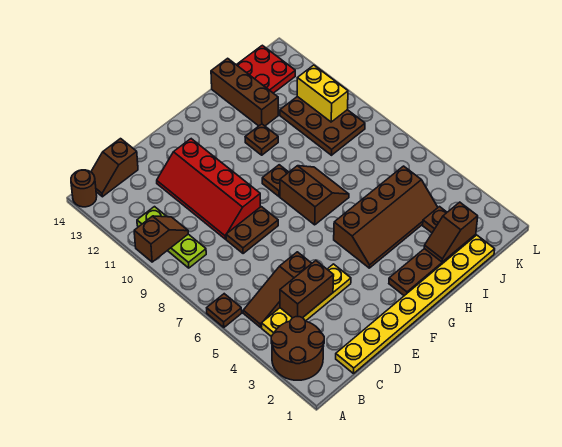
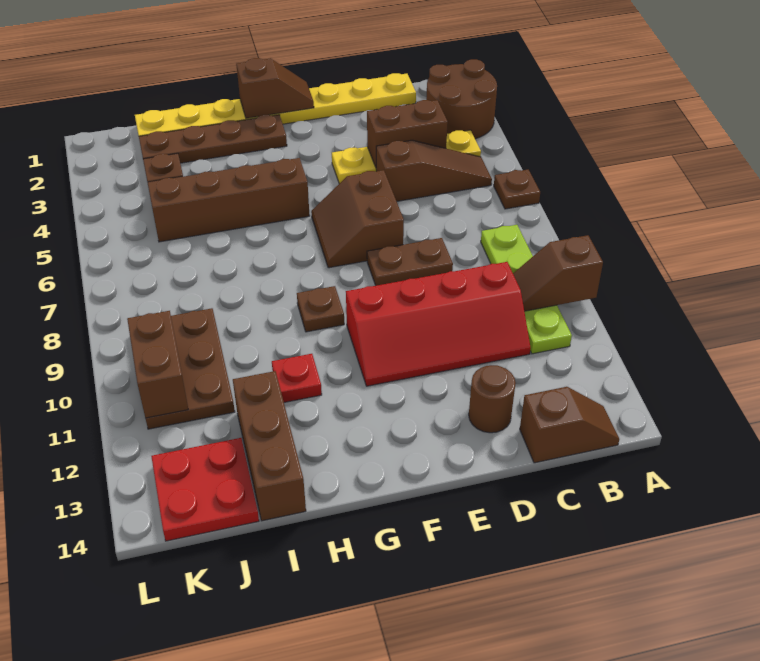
brown 1x1 round brick [71,170,97,207] -> brown 1x1 round brick moved to [469,365,516,433]
lime 1x3 plate [137,207,206,268] -> lime 1x4 plate [481,225,572,354]
red 2x4 slope [157,139,260,239] -> red 2x4 slope turned to [346,262,531,386]
brown 2x2 slope [280,166,349,225] -> brown 2x2 slope moved to [311,170,404,268]
brown 1x1 plate [245,124,278,155] -> red 1x1 plate [272,354,322,402]
brown 1x2 slope [424,202,478,262] -> brown 1x2 slope moved to [236,58,314,118]
yellow 1x2 brick [297,65,348,122] -> brown 1x2 brick [127,311,188,418]

